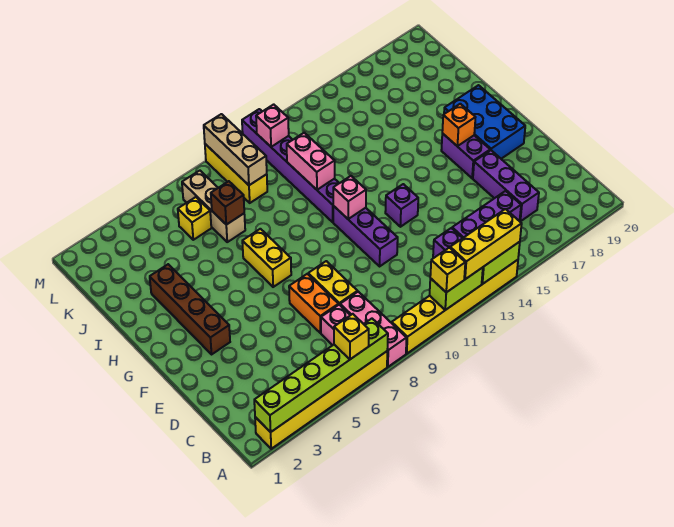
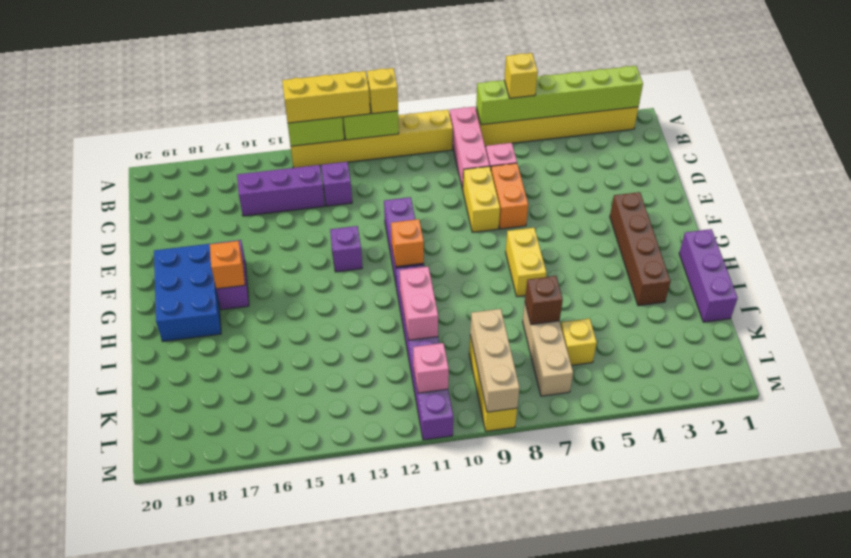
purple 1x3 brick [473,150,539,221] -> purple 1x3 brick moved to [679,229,738,322]
pink 1x1 brick [333,176,366,219] -> orange 1x1 brick [391,219,424,267]

